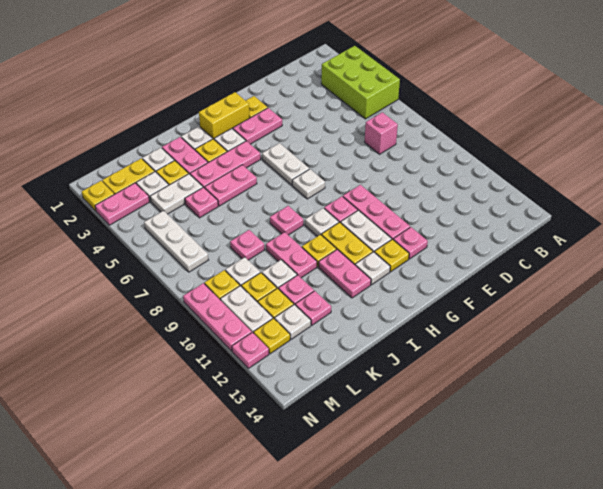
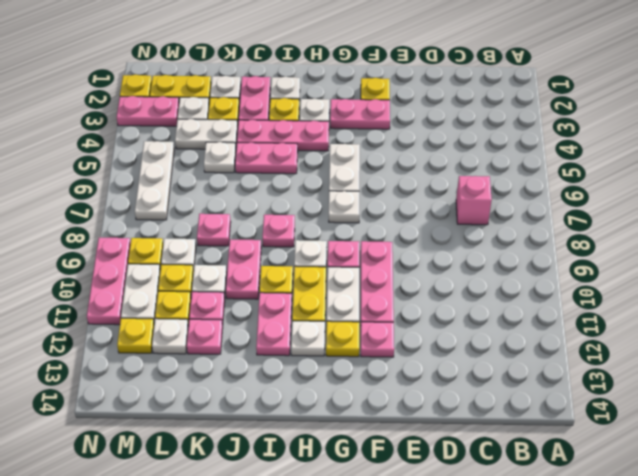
lime 2x3 brick [321,46,400,119] -> none
yellow 1x2 brick [199,92,250,139] -> none
pink 1x1 plate [185,187,218,218] -> white 1x1 plate [204,142,236,173]
pink 1x1 plate [232,332,269,368] -> none

